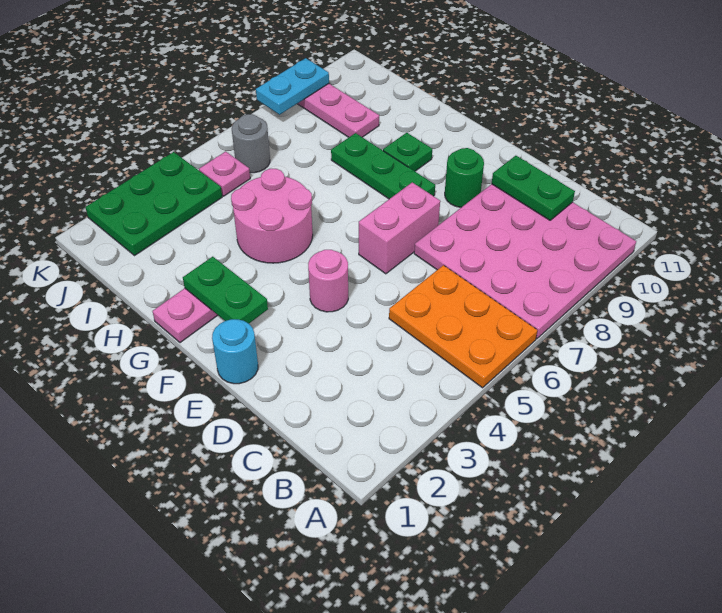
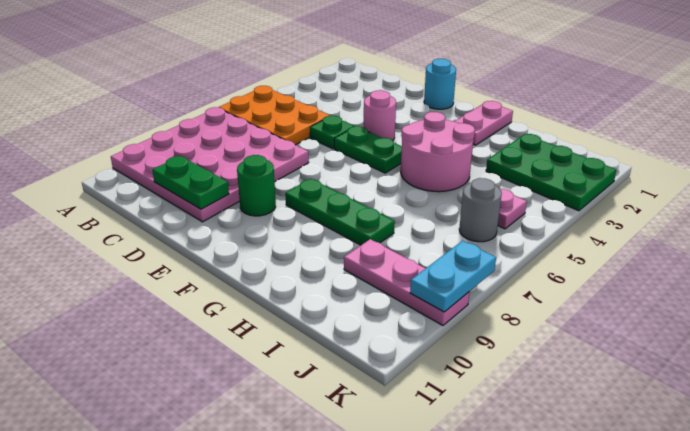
pink 1x2 brick [359,182,440,274] -> none
green 1x2 plate [183,257,268,323] -> green 1x2 plate moved to [334,126,402,173]
green 1x1 plate [383,133,432,171] -> green 1x1 plate moved to [310,116,354,149]
green 2x3 plate [85,152,222,256] -> green 2x3 plate turned to [486,134,616,211]

